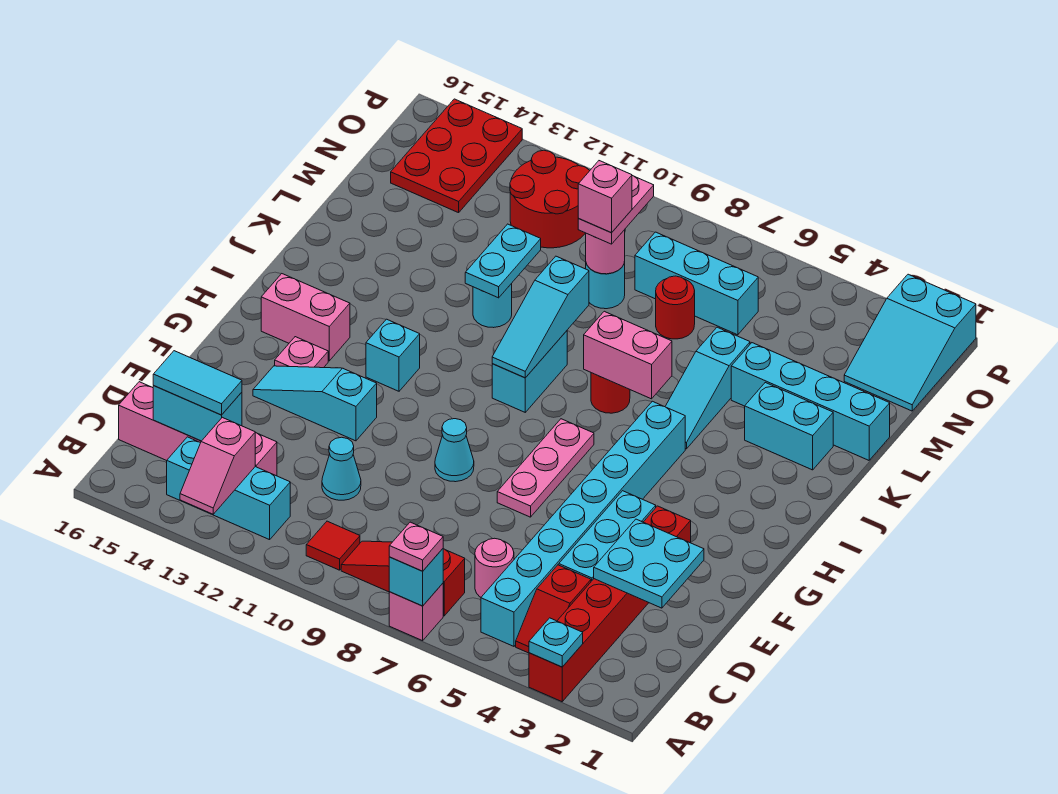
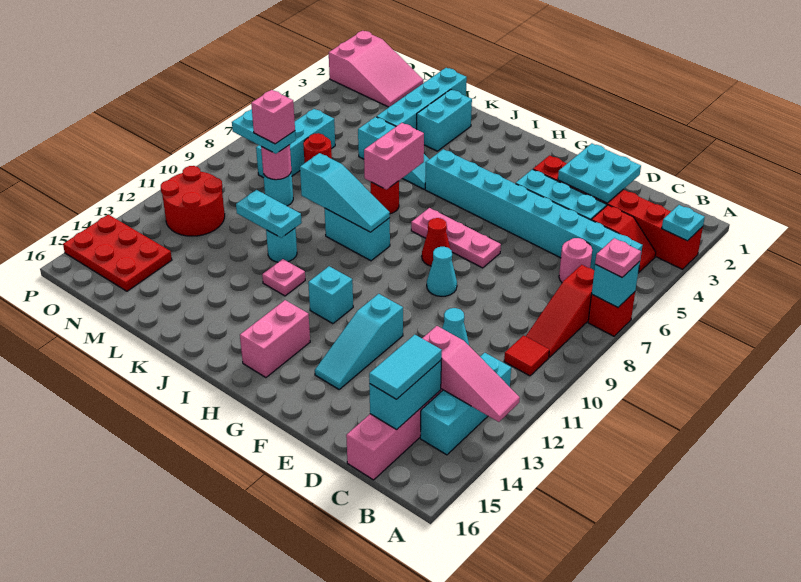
pink 1x1 brick [389,583,443,641] -> red 1x1 brick [588,292,635,336]
pink 1x2 slope [180,417,255,514] -> pink 1x3 slope [422,326,520,422]
none -> red 1x1 cone [422,218,451,266]
pink 1x1 plate [275,337,328,368] -> pink 1x1 plate moved to [262,259,305,296]
pink 1x2 plate [578,176,654,244] -> cyan 1x2 plate [232,109,296,154]
cyan 2x3 slope [844,274,976,411] -> pink 2x3 slope [329,31,423,107]

